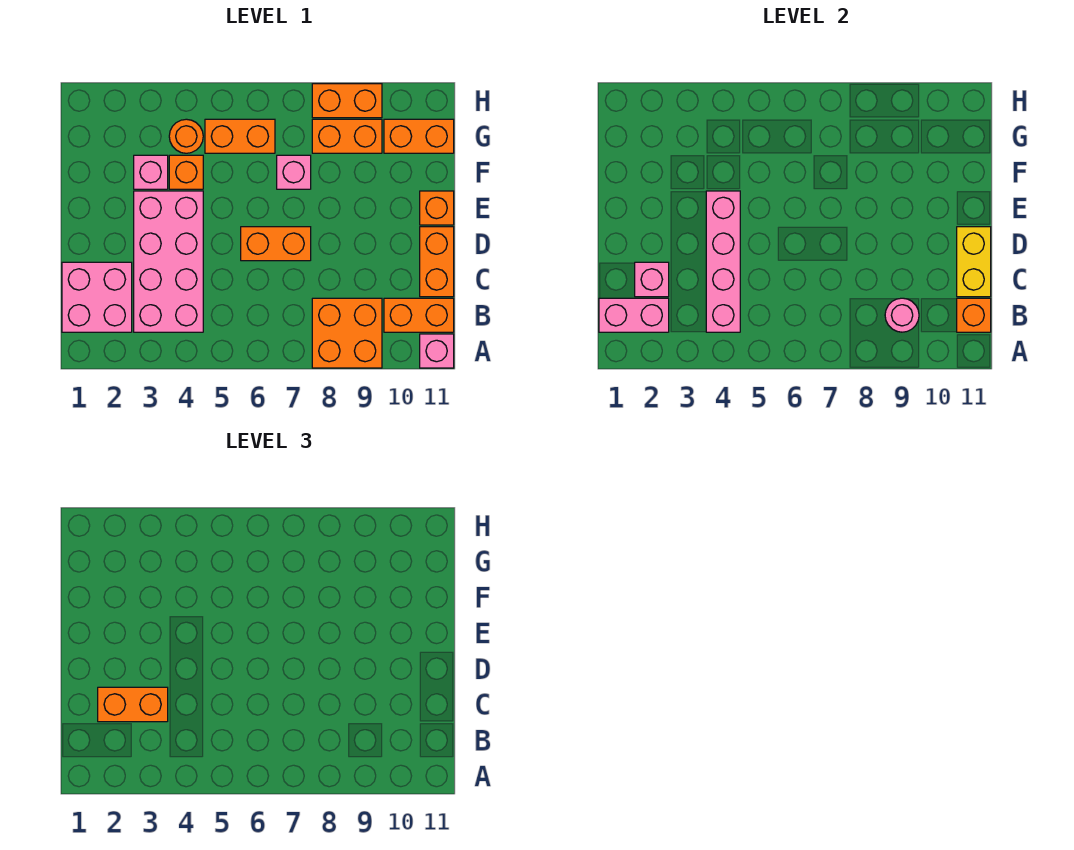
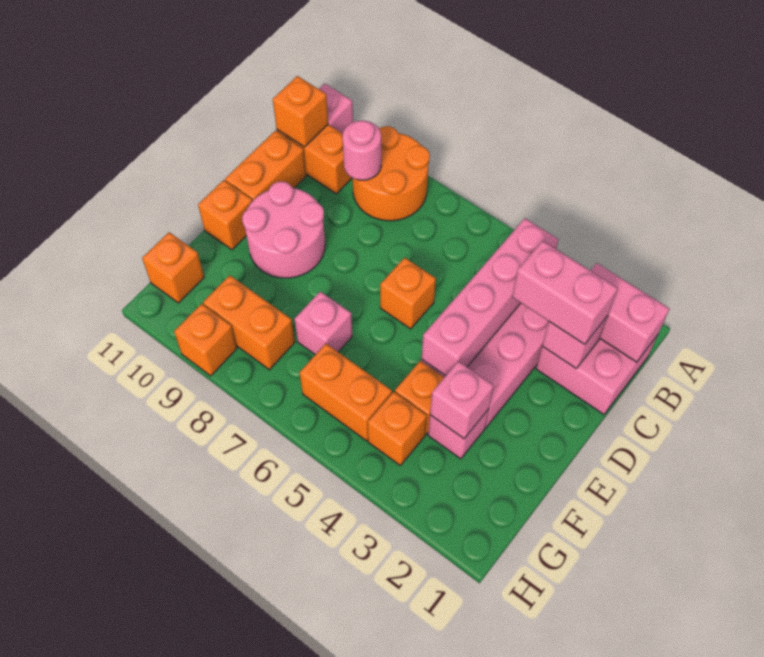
orange 2x2 brick [312,298,382,368] -> orange 2x2 round brick [353,126,430,221]
orange 1x2 brick [98,687,168,722] -> pink 1x2 brick [512,241,618,344]
yellow 1x2 brick [957,227,991,297] -> none
orange 1x2 brick [241,227,311,261] -> orange 1x1 brick [380,258,436,329]
none -> pink 2x2 round brick [242,182,325,278]
none -> pink 1x1 brick [430,361,494,439]
orange 1x1 round brick [169,119,203,153] -> orange 1x1 brick [368,392,427,465]
orange 1x2 brick [384,119,454,153] -> orange 1x1 brick [142,232,204,303]
orange 1x2 brick [312,84,382,118] -> orange 1x1 brick [174,304,237,376]

